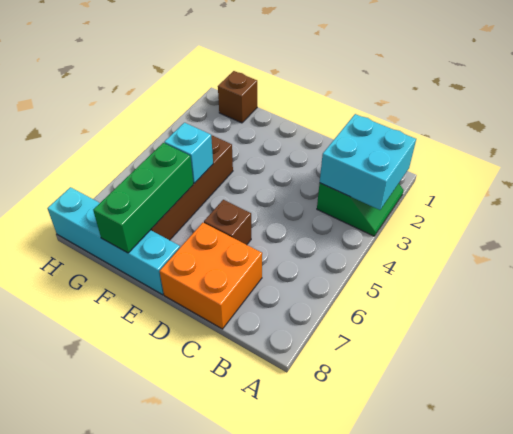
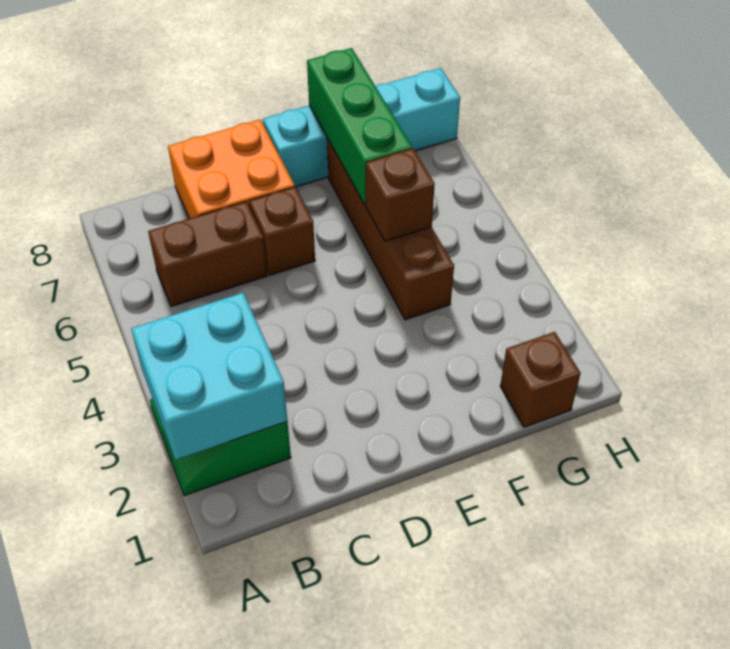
none -> brown 1x2 brick [148,202,267,307]
cyan 1x1 brick [164,123,213,184] -> brown 1x1 brick [366,148,435,241]

